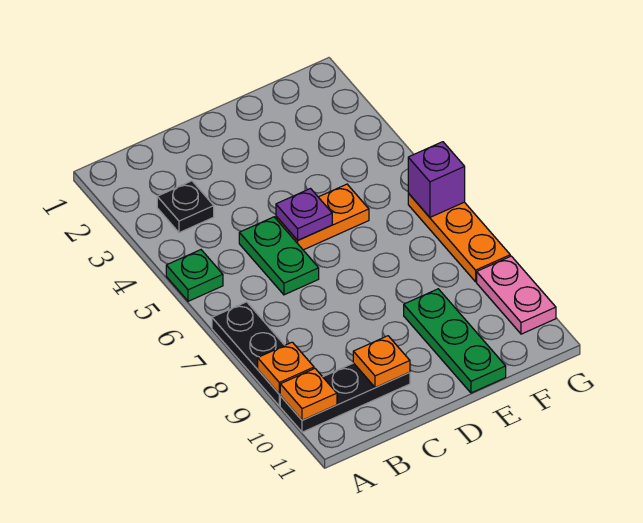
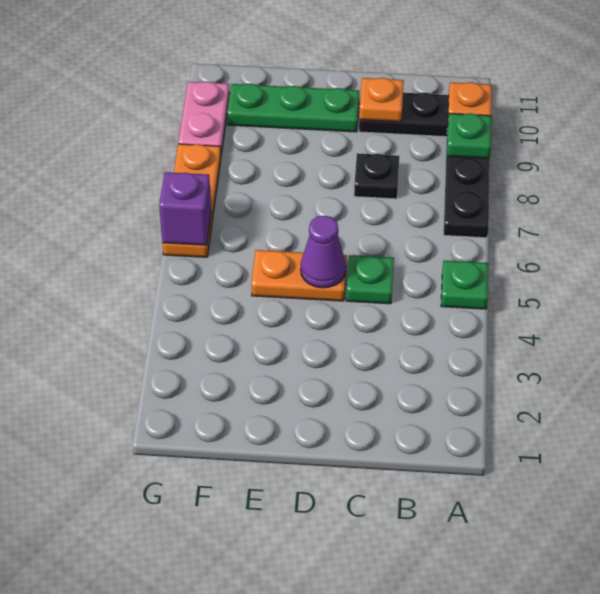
orange 1x1 plate [258,342,314,394] -> green 1x1 plate [447,113,491,158]
black 1x1 plate [157,181,214,233] -> black 1x1 plate moved to [354,153,399,199]
green 1x2 plate [239,217,319,295] -> green 1x1 plate [346,255,394,304]
purple 1x1 plate [276,189,332,240] -> purple 1x1 cone [301,216,346,288]
green 1x3 plate [404,289,506,393] -> green 1x3 plate turned to [227,84,359,132]

